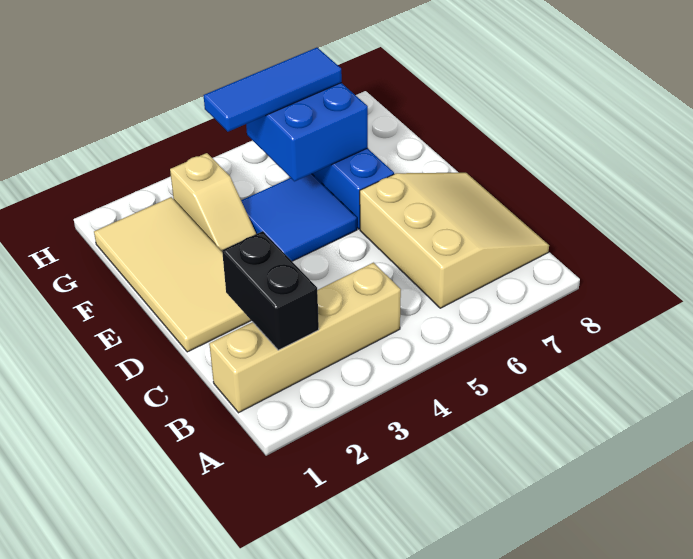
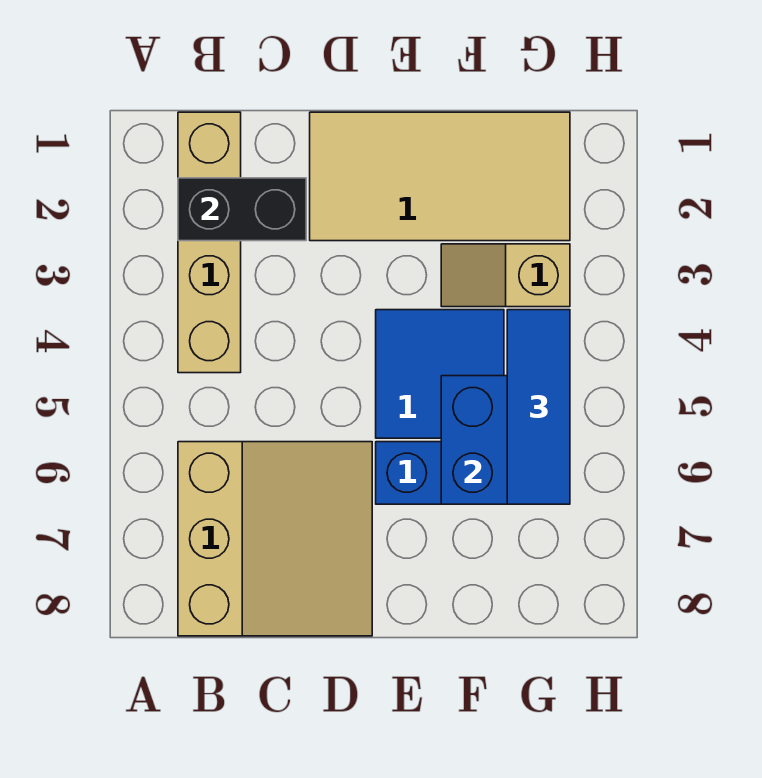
tan 3x3 slope [360,173,549,308] -> tan 3x3 slope turned to [178,442,372,636]

